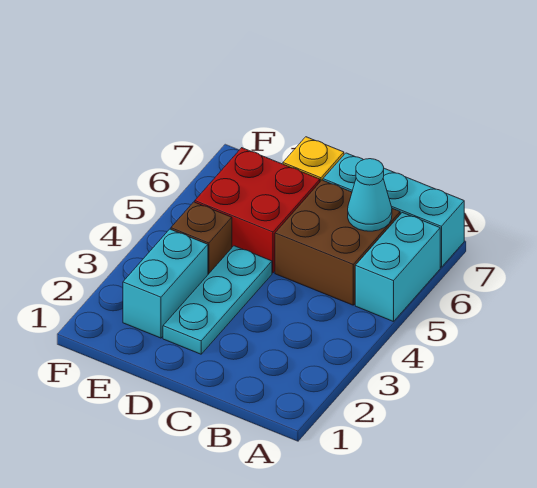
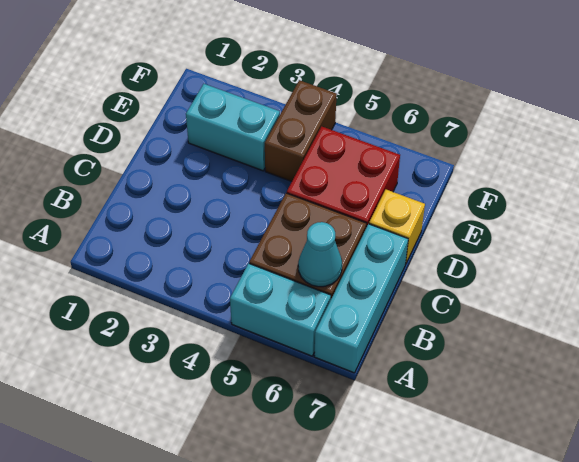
cyan 1x3 plate [163,246,272,354] -> none
brown 1x1 brick [171,202,232,274] -> brown 1x2 brick [265,80,337,181]

